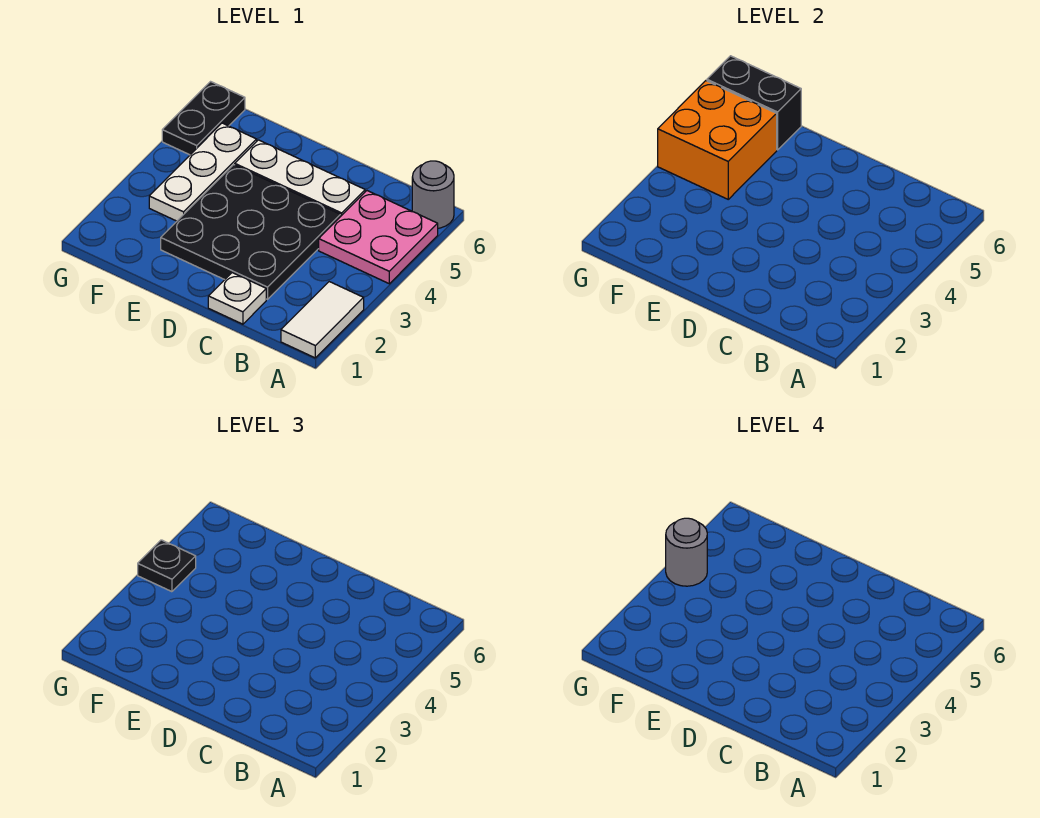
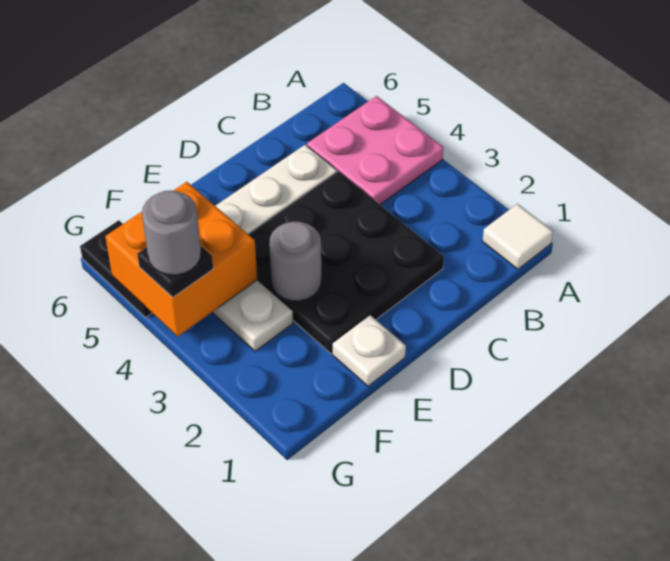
white 1x2 tile [281,282,364,358] -> white 1x1 tile [482,204,553,269]
grey 1x1 round brick [412,161,454,228] -> grey 1x1 round brick moved to [269,222,321,301]
white 1x1 plate [208,273,266,324] -> white 1x1 plate moved to [333,315,406,386]
black 1x2 brick [707,56,801,150] -> none

